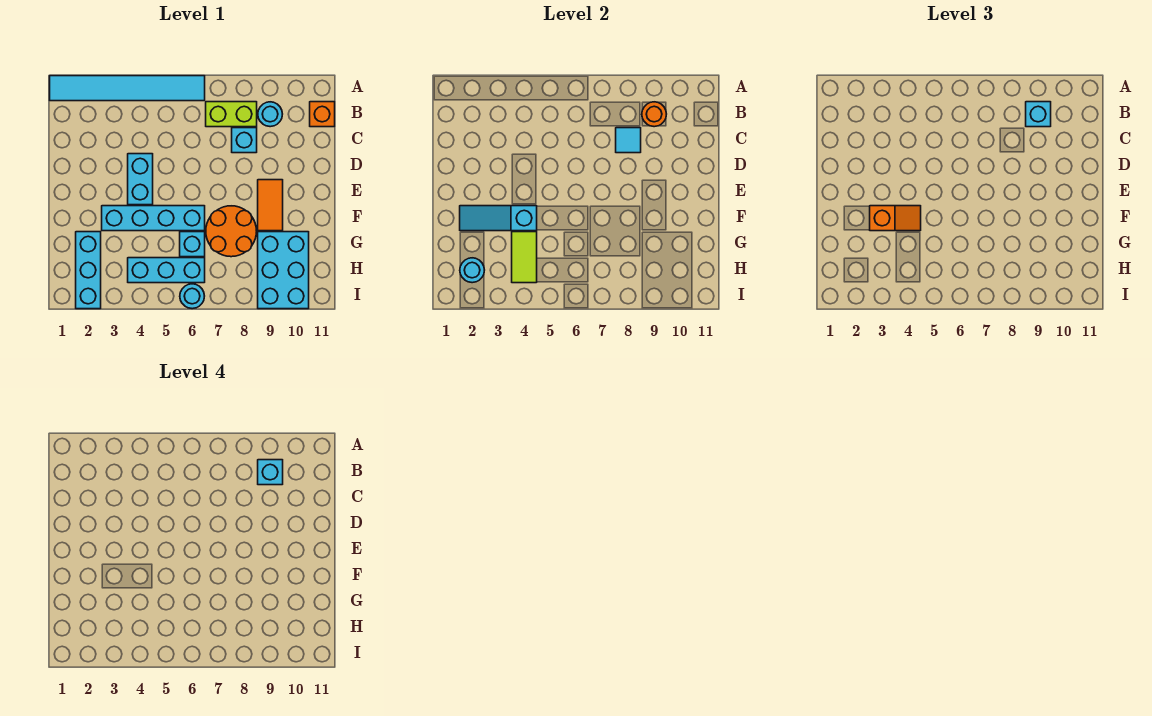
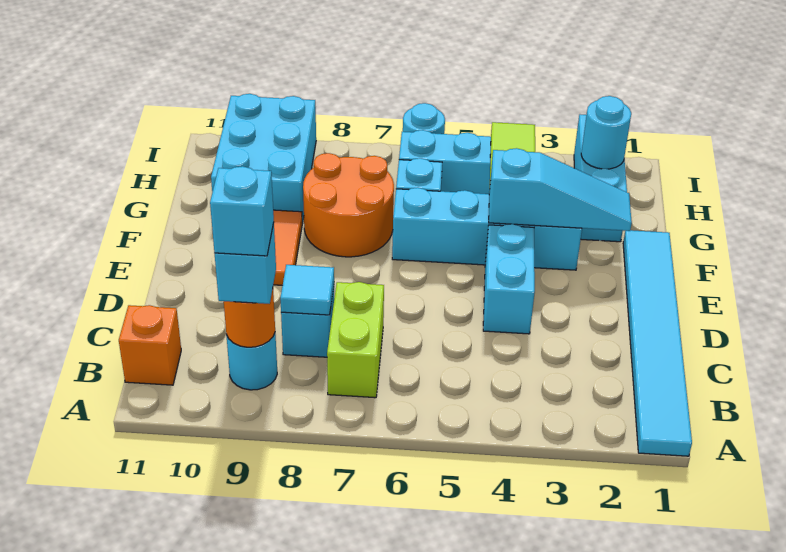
cyan 1x6 tile [50,76,205,101] -> cyan 1x6 tile turned to [623,230,692,456]
lime 1x2 brick [206,102,257,127] -> lime 1x2 brick turned to [327,282,384,398]
orange 1x2 slope [870,206,921,231] -> none

